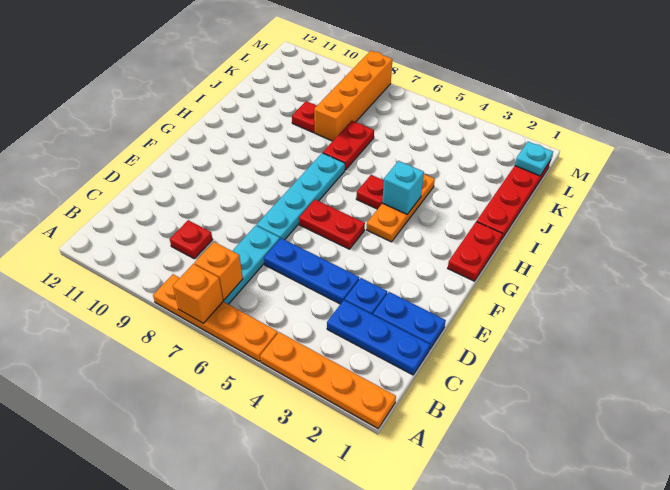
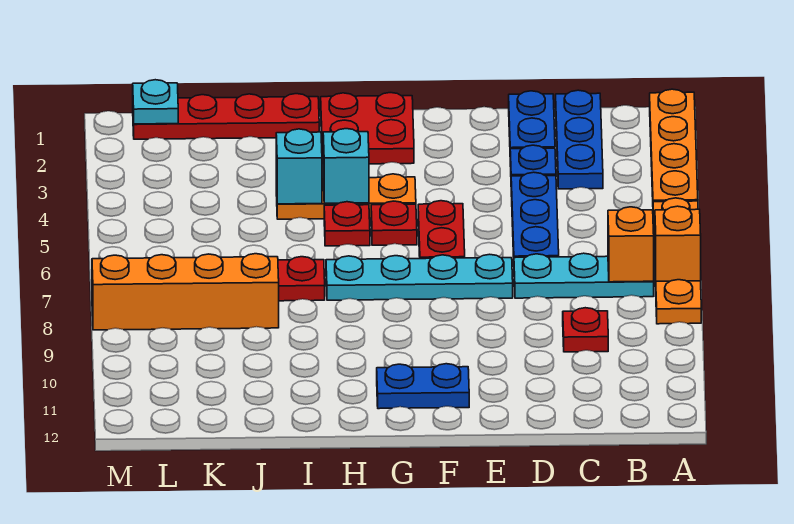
none -> blue 1x2 plate [377,364,469,409]
red 1x2 plate [448,222,503,281] -> red 2x2 plate [321,93,414,164]
none -> cyan 1x1 brick [276,129,322,204]
red 1x1 plate [292,101,316,133] -> red 1x1 plate moved to [371,201,417,245]

